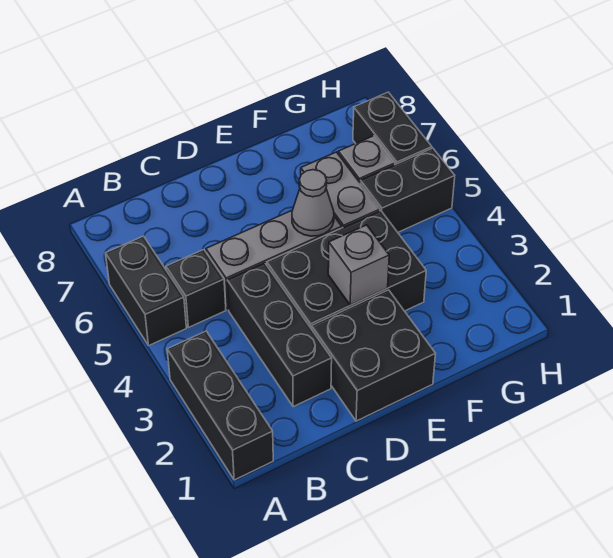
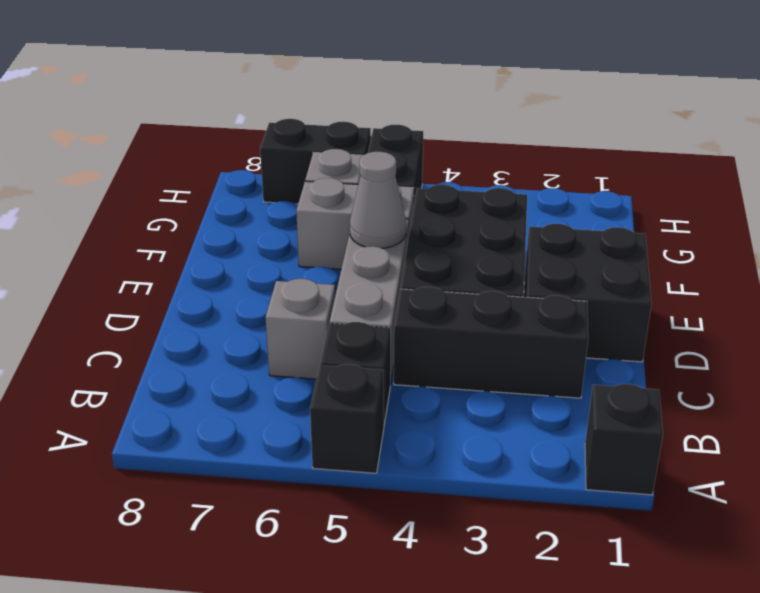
black 1x3 brick [167,331,273,480] -> black 1x1 brick [585,384,663,495]
black 1x2 brick [106,236,186,345] -> black 1x1 brick [310,364,384,473]
grey 1x1 brick [328,225,389,305] -> grey 1x1 brick moved to [266,279,335,379]

